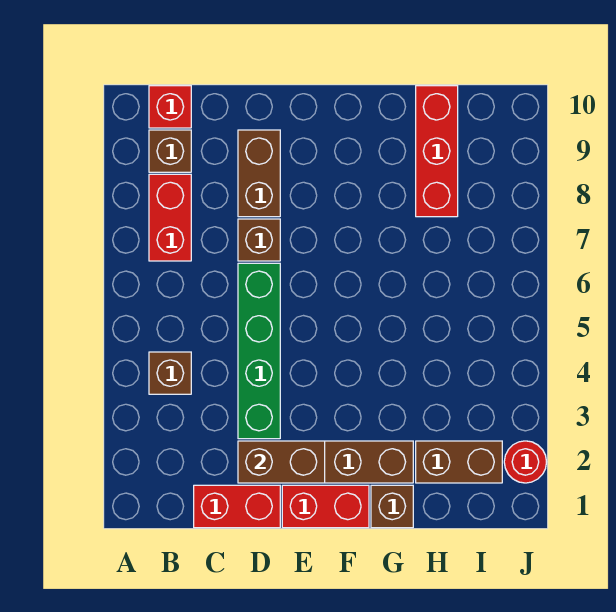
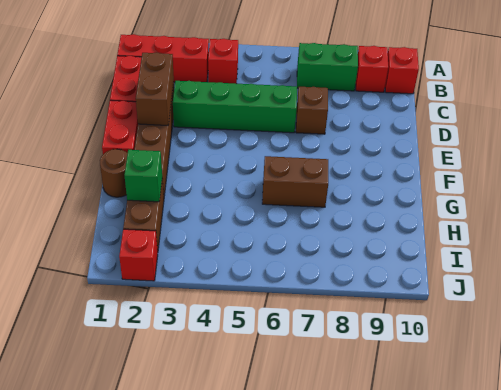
brown 1x1 brick [149,352,191,394] -> red 1x1 brick [208,39,238,84]
red 1x2 brick [149,174,191,261] -> green 1x2 brick [297,43,358,91]
brown 1x1 brick [149,130,191,172] -> red 1x1 brick [356,46,388,92]
brown 1x2 brick [238,130,280,217] -> brown 1x2 brick moved to [262,156,328,207]
brown 1x1 brick [371,485,413,528] -> brown 1x1 round brick [100,149,128,197]
none -> green 1x1 brick [124,150,162,202]
red 1x3 brick [416,86,458,217] -> red 1x3 brick moved to [117,34,209,82]
red 1x1 round brick [504,441,546,483] -> red 1x1 brick [119,229,158,281]

